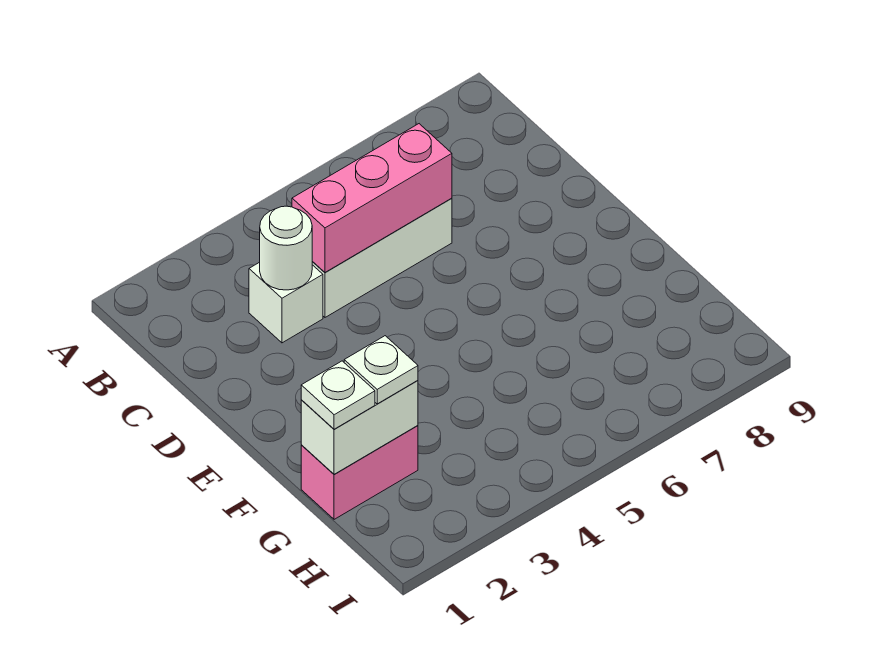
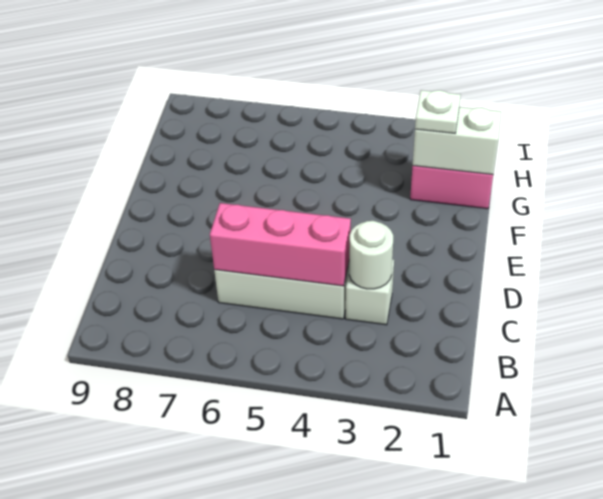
white 1x1 plate [301,361,375,429] -> none

